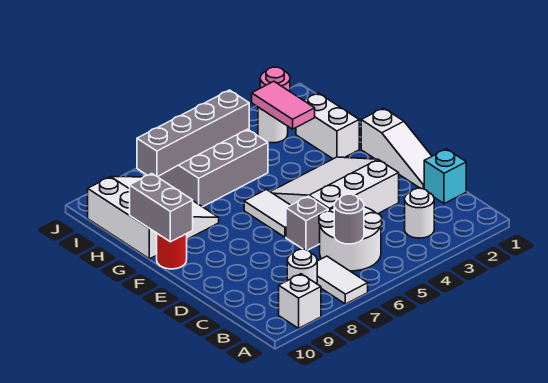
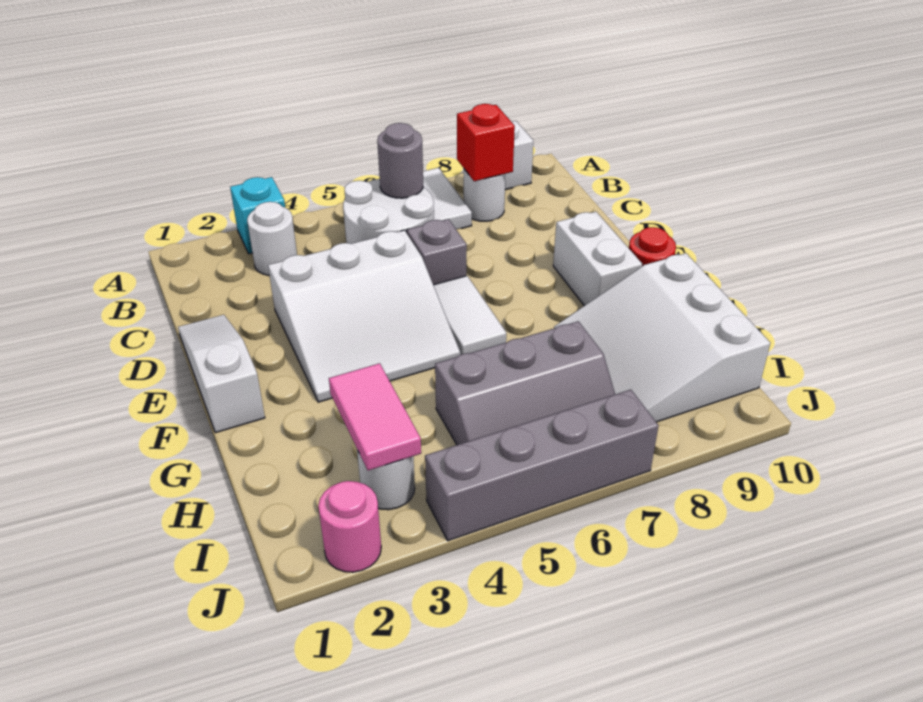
none -> red 1x1 brick [457,104,515,181]
cyan 1x1 brick [424,149,466,204] -> cyan 1x1 brick moved to [230,177,285,254]
grey 1x2 brick [130,174,193,242] -> none
white 1x2 brick [296,93,359,159] -> white 1x2 brick moved to [553,212,642,306]

